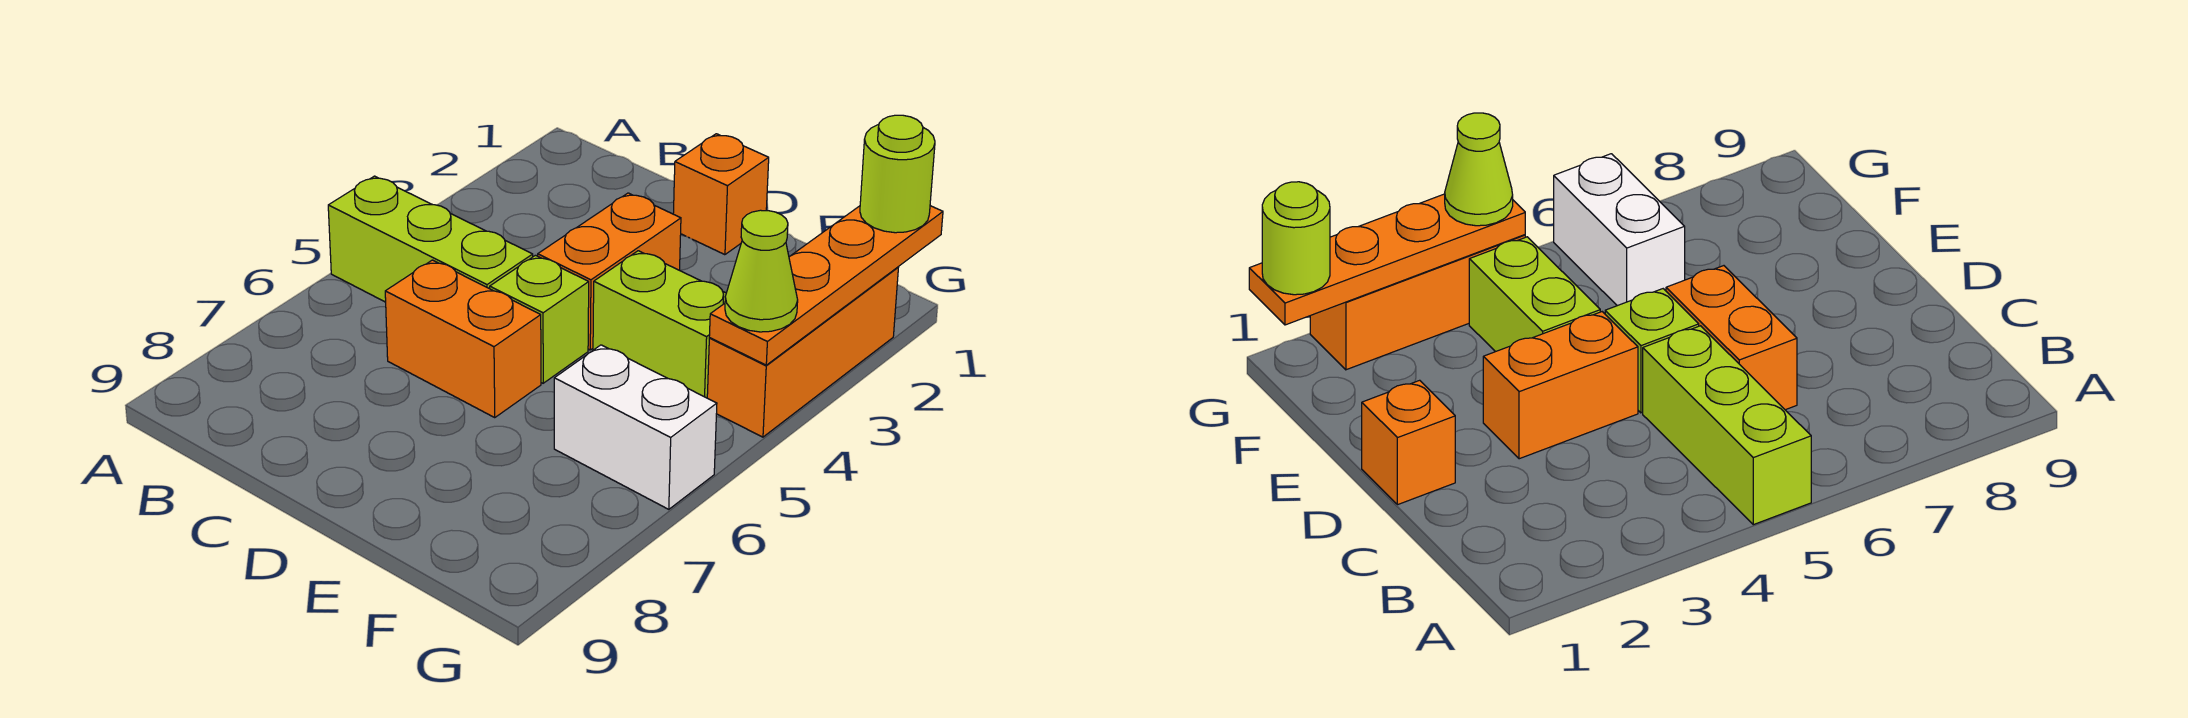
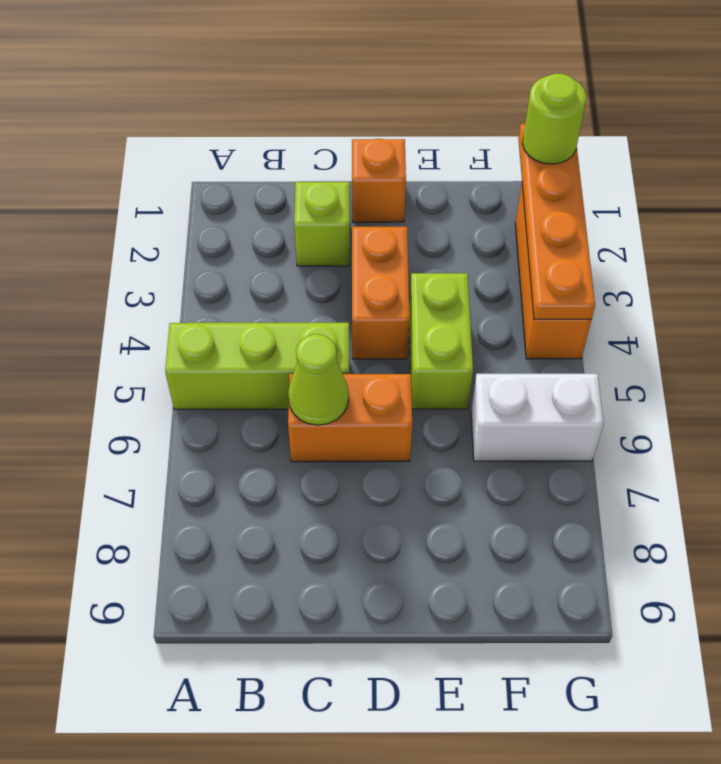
lime 1x1 brick [490,255,589,383] -> lime 1x1 brick moved to [294,182,350,266]
lime 1x2 brick [593,251,726,398] -> lime 1x2 brick turned to [409,273,473,409]
lime 1x1 cone [725,210,798,332] -> lime 1x1 cone moved to [288,334,349,425]

